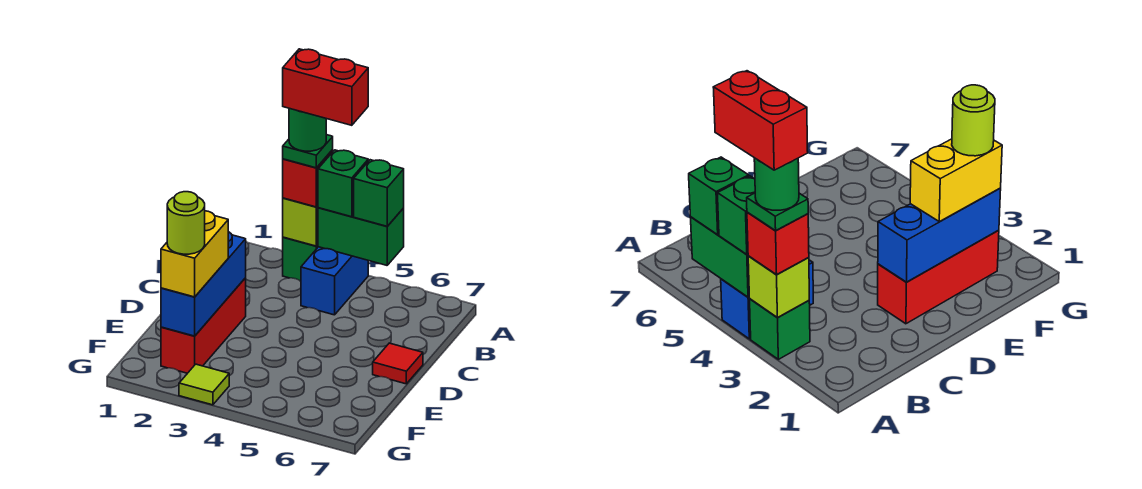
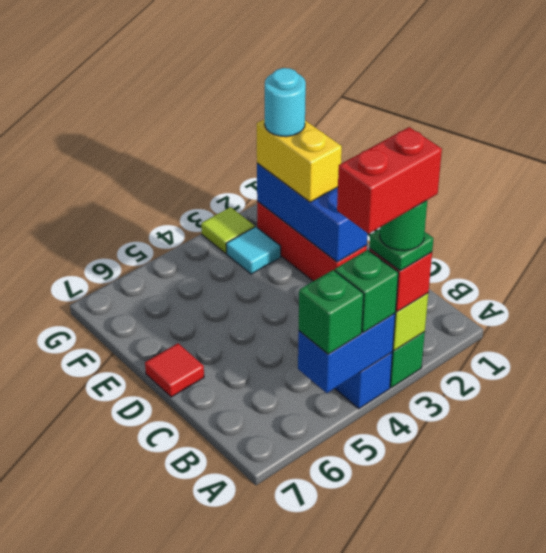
green 1x2 brick [318,208,404,265] -> blue 1x2 brick [298,314,395,393]
lime 1x1 round brick [167,192,205,254] -> cyan 1x1 round brick [265,68,306,137]
none -> cyan 1x1 tile [226,227,281,274]

